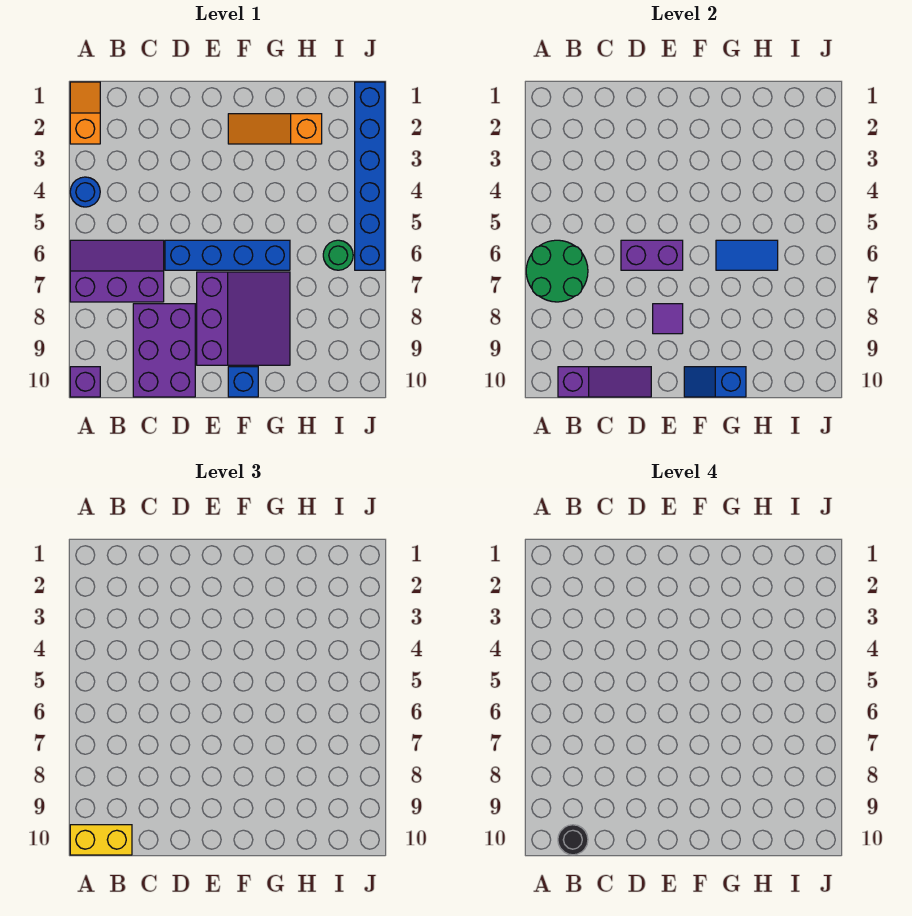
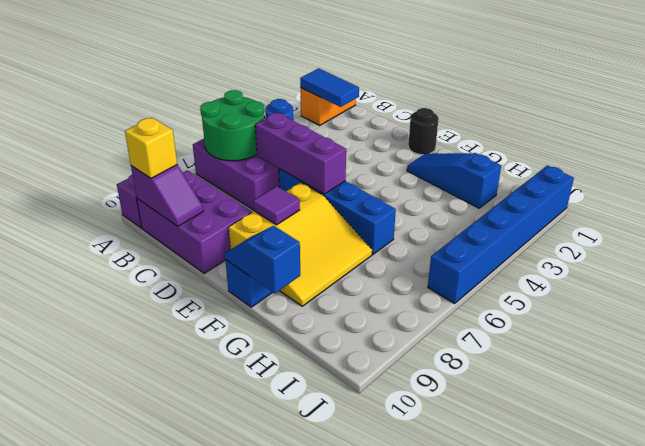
yellow 1x2 brick [70,825,132,855] -> yellow 1x1 brick [125,118,177,178]
purple 1x3 slope [558,367,651,397] -> purple 1x2 slope [131,165,203,226]
black 1x1 round brick [558,825,588,855] -> black 1x1 round brick moved to [408,108,439,155]
purple 2x3 brick [133,304,195,397] -> purple 2x3 brick turned to [137,171,252,273]
purple 1x2 brick [621,240,683,270] -> purple 1x3 brick [255,112,346,194]
purple 3x3 slope [197,272,290,365] -> yellow 3x3 slope [228,182,372,306]
orange 1x3 slope [228,114,322,144] -> blue 1x3 slope [407,153,501,208]
blue 1x2 tile [716,240,778,270] -> blue 1x2 tile moved to [300,68,359,107]
green 1x1 round brick [323,240,353,270] -> none

